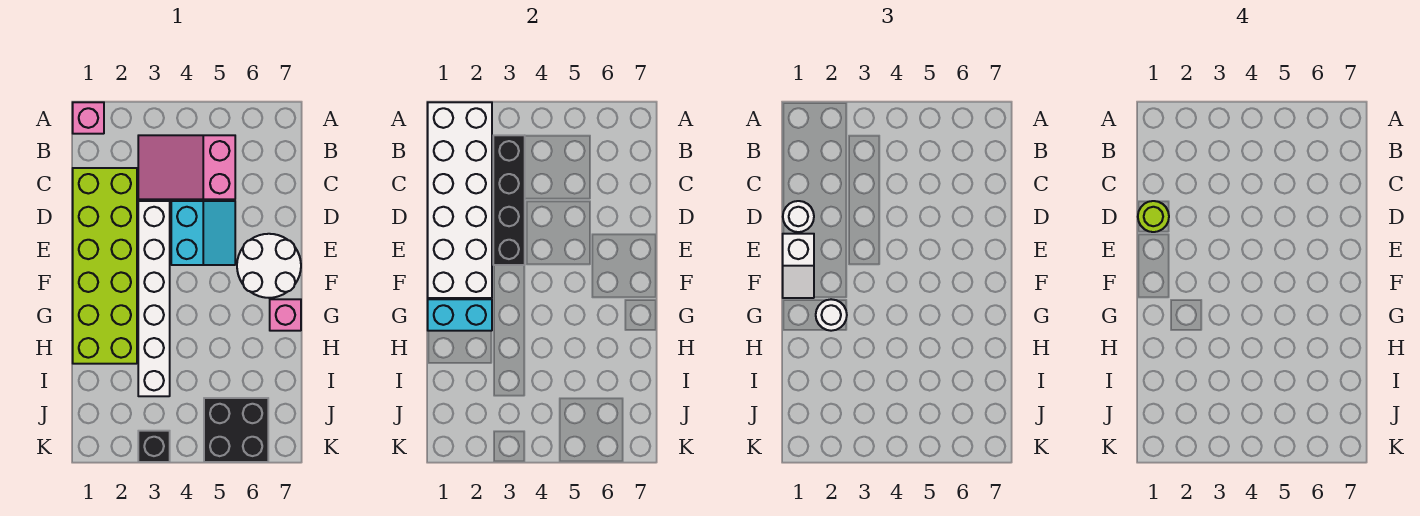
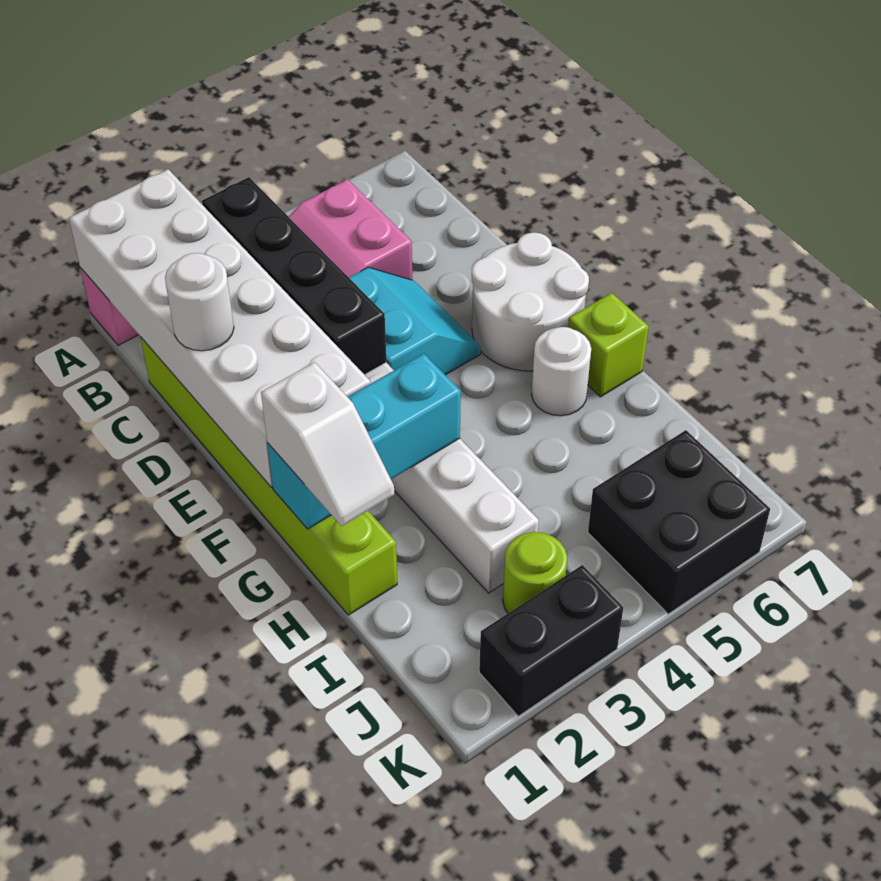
lime 2x6 brick [73,168,137,364] -> lime 1x6 brick [140,337,397,615]
lime 1x1 round brick [1138,201,1169,232] -> lime 1x1 round brick moved to [503,532,567,613]
white 1x2 slope [783,234,814,298] -> white 1x2 slope moved to [261,362,394,526]
cyan 1x2 brick [428,299,492,331] -> cyan 1x3 brick [267,354,461,529]
white 1x1 round brick [816,299,847,331] -> white 1x1 round brick moved to [532,327,591,416]
pink 1x1 brick [270,299,301,331] -> lime 1x1 brick [568,293,649,397]
black 1x1 brick [138,431,170,462] -> black 1x2 brick [479,565,623,716]

